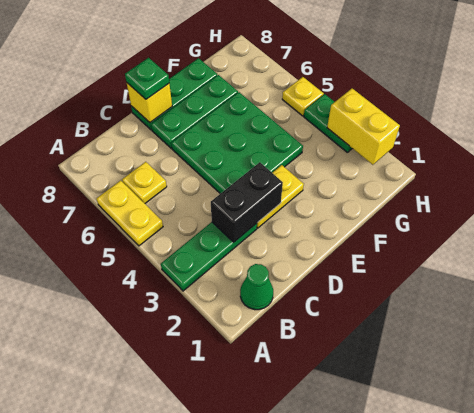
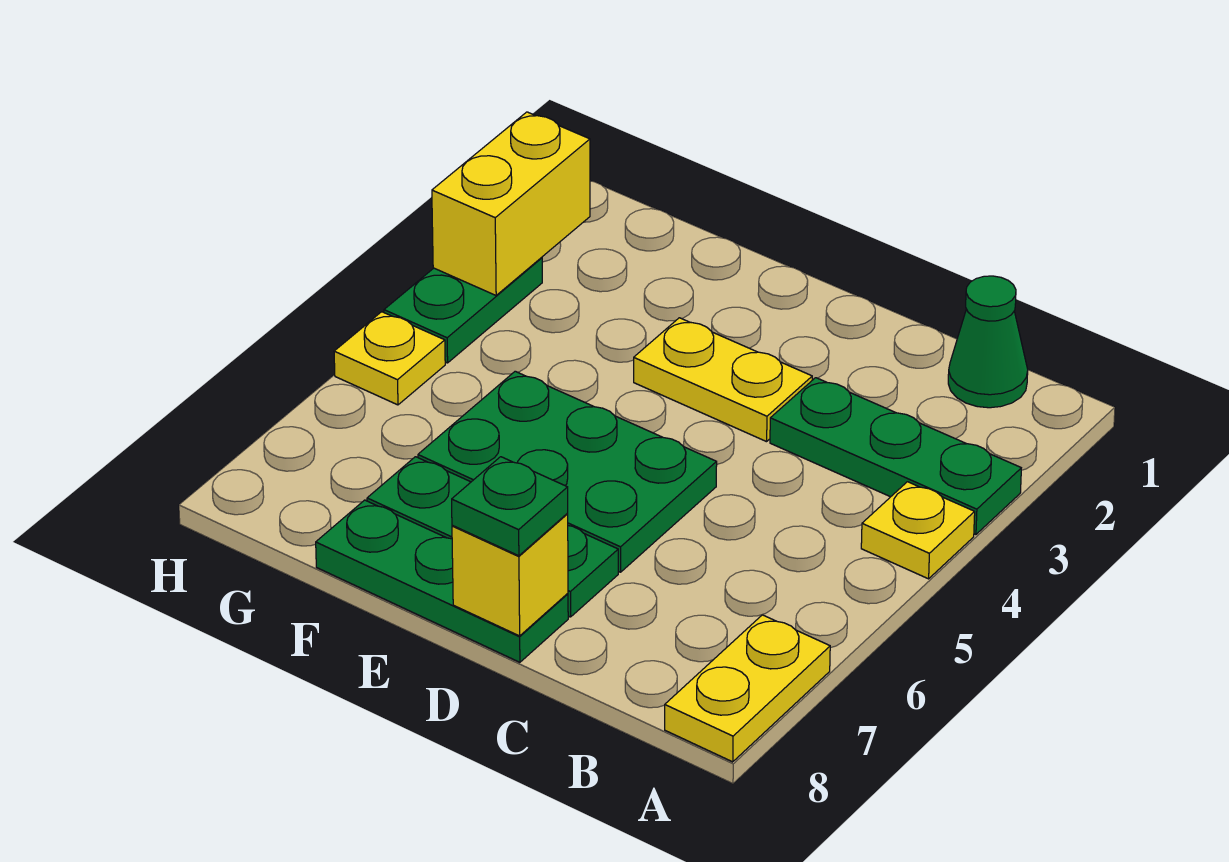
yellow 1x2 plate [96,180,163,246] -> yellow 1x2 plate moved to [665,615,830,762]
yellow 1x1 plate [122,162,167,203] -> yellow 1x1 plate moved to [861,482,975,579]
black 1x2 brick [211,162,283,242] -> none
green 3x3 plate [171,92,303,194] -> green 2x3 plate [418,371,717,572]

